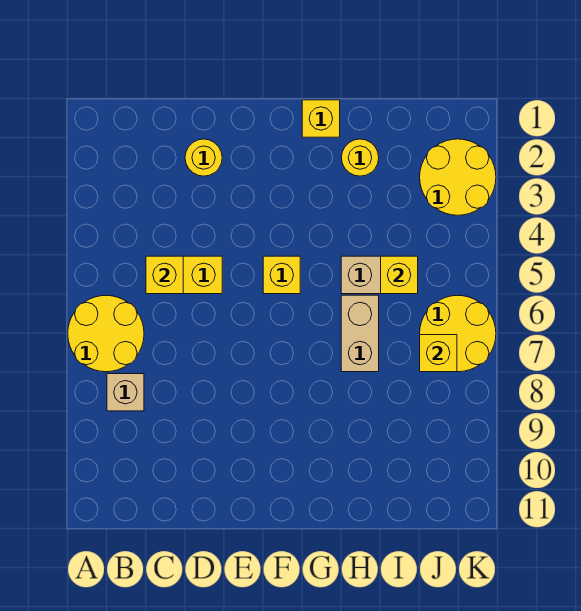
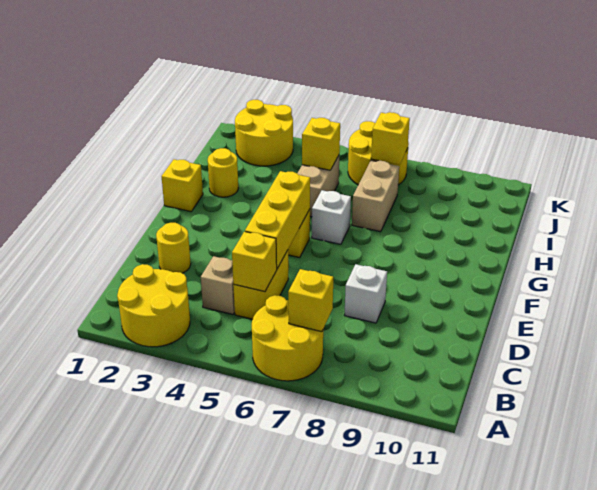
none -> yellow 2x2 round brick [117,264,190,347]
none -> yellow 1x1 brick [288,269,333,332]
tan 1x1 brick [107,374,144,411] -> tan 1x1 brick moved to [201,256,235,314]
none -> yellow 1x3 brick [245,171,310,269]
none -> white 1x1 brick [345,264,387,323]
none -> white 1x1 brick [312,190,351,244]
tan 1x2 brick [341,295,379,372] -> tan 1x2 brick turned to [352,161,399,232]

